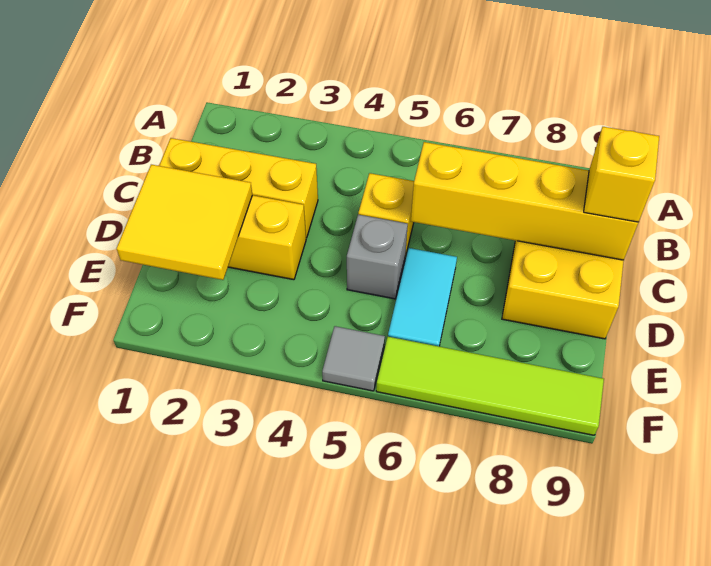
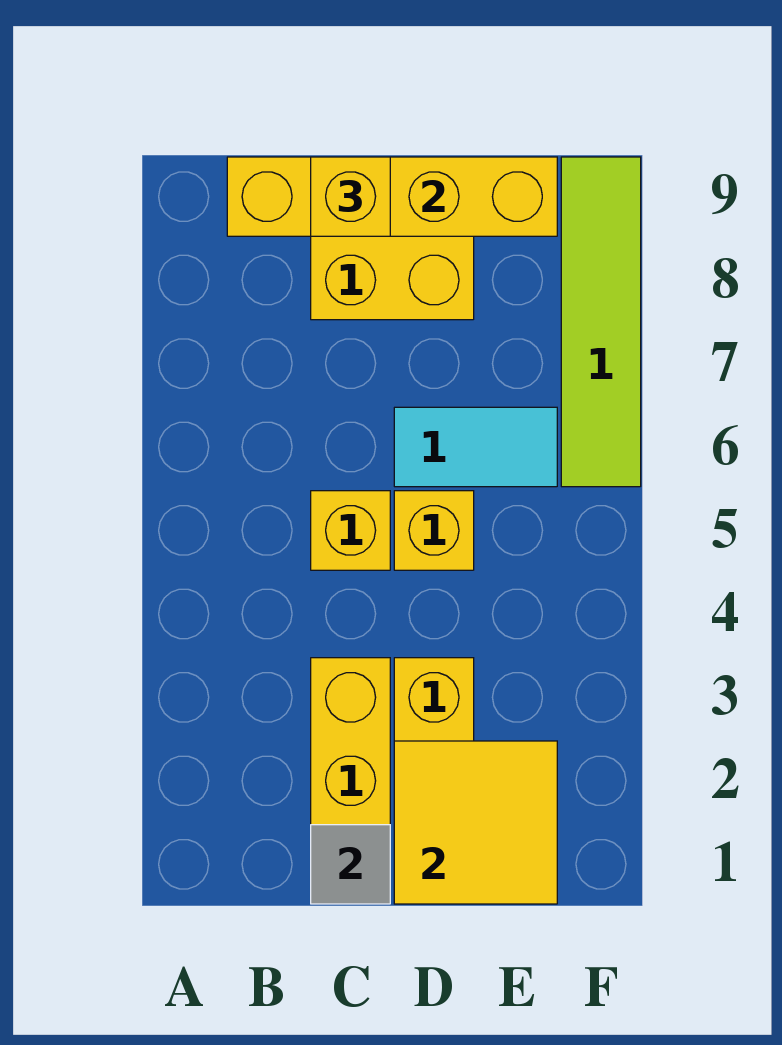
yellow 1x4 brick [411,142,639,260] -> yellow 1x4 brick turned to [227,157,557,236]
grey 1x1 brick [347,215,408,299] -> yellow 1x1 brick [394,491,474,570]
grey 1x1 tile [322,326,385,391] -> grey 1x1 tile moved to [311,825,390,904]

